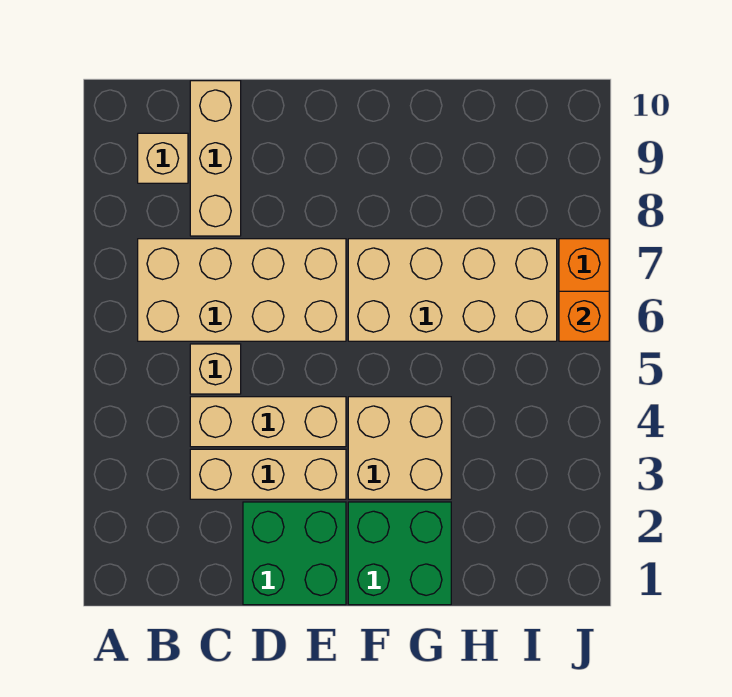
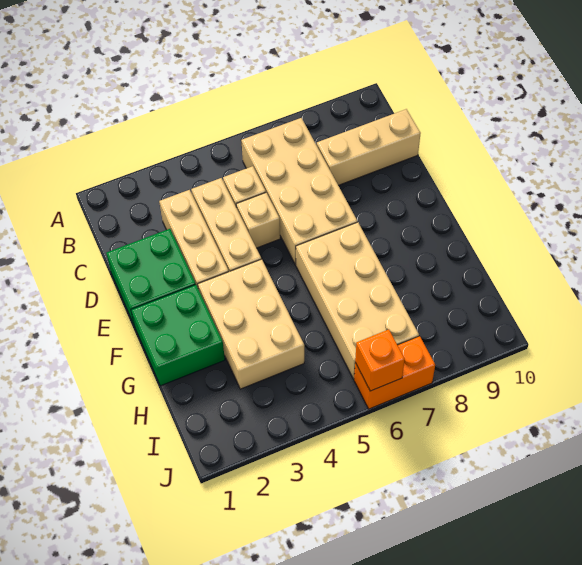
tan 1x1 brick [138,133,188,183] -> tan 1x1 brick moved to [236,193,280,248]
tan 2x2 brick [348,397,451,499] -> tan 2x3 brick [198,259,304,389]

